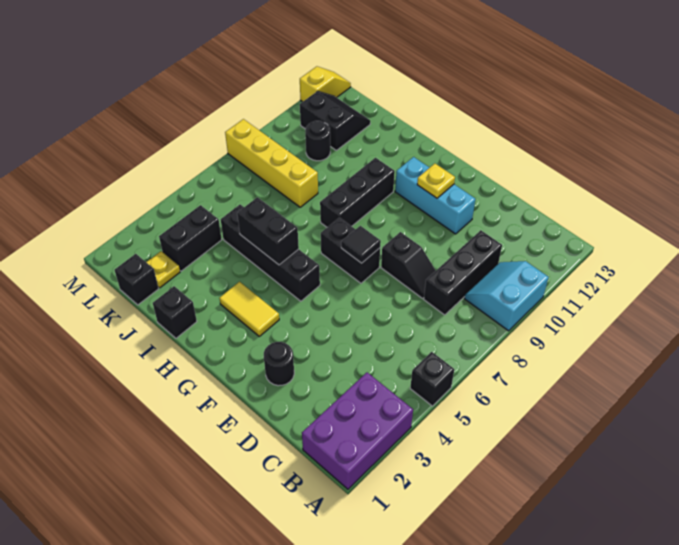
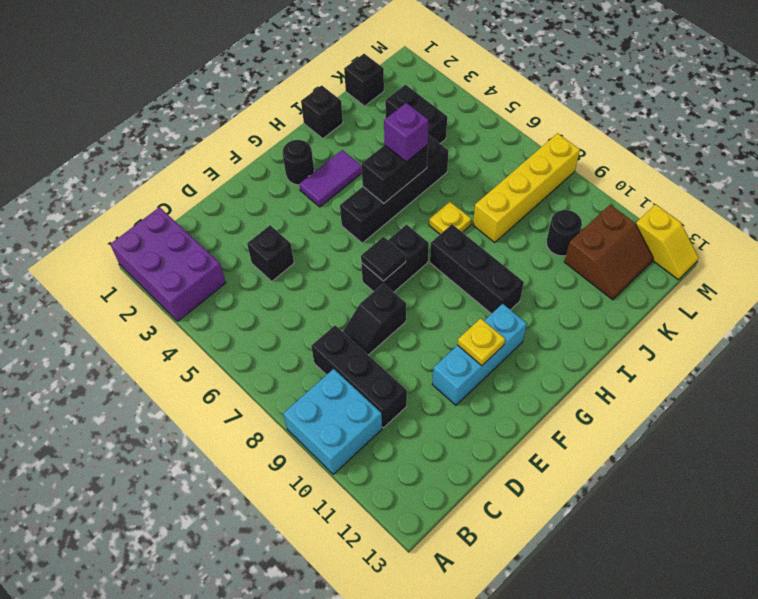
black 1x1 brick [410,352,454,406] -> black 1x1 brick moved to [247,225,294,281]
cyan 2x2 slope [464,261,549,331] -> cyan 2x2 brick [283,369,382,474]
black 1x1 round brick [264,342,294,386] -> black 1x1 round brick moved to [282,140,314,185]
yellow 1x2 tile [219,282,279,336] -> purple 1x2 tile [299,150,362,207]
none -> purple 1x1 brick [384,103,429,162]
yellow 1x1 plate [146,251,180,288] -> yellow 1x1 plate moved to [429,202,471,234]
black 2x2 slope [300,91,370,150] -> brown 2x2 slope [564,205,653,300]

